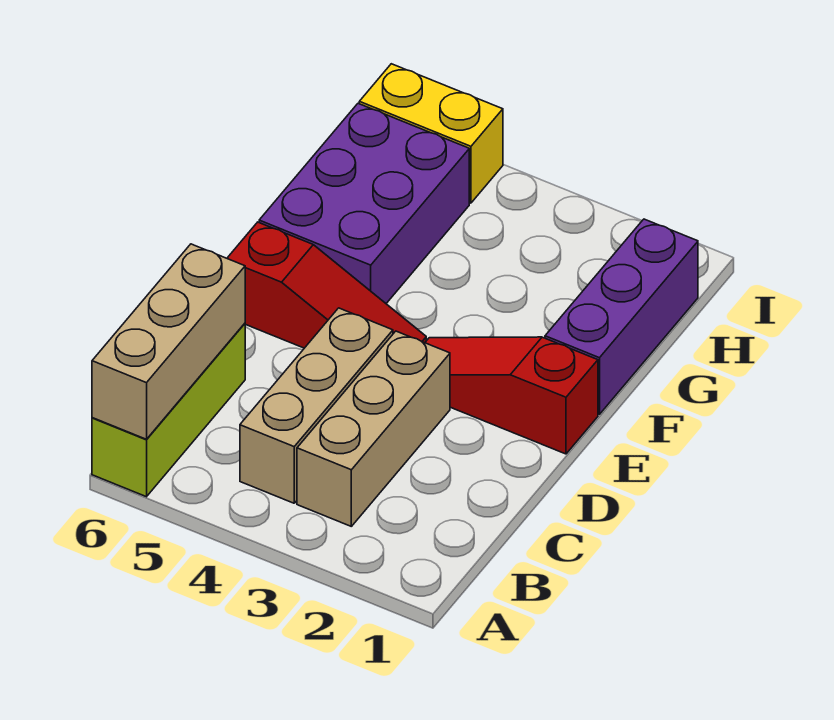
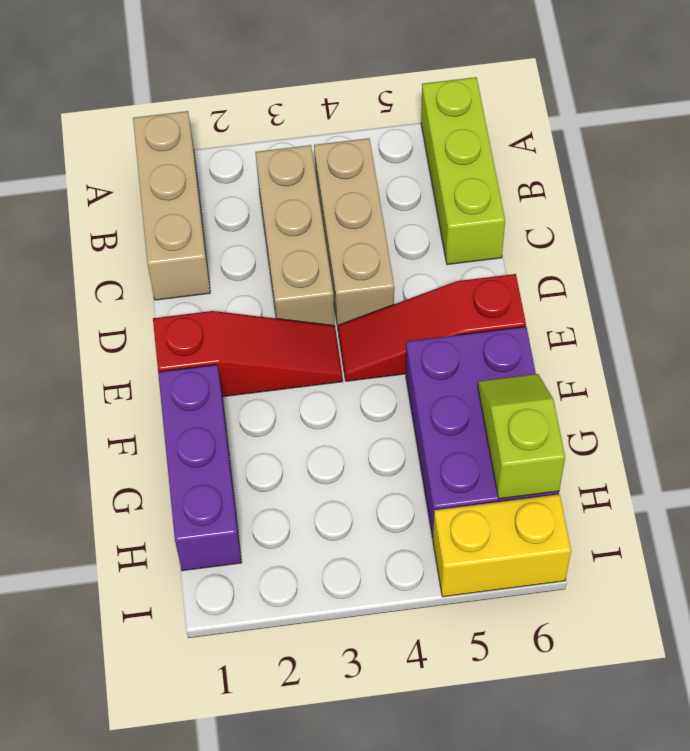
tan 1x3 brick [92,244,245,439] -> tan 1x3 brick moved to [133,111,210,300]
none -> lime 1x2 slope [478,374,565,499]

